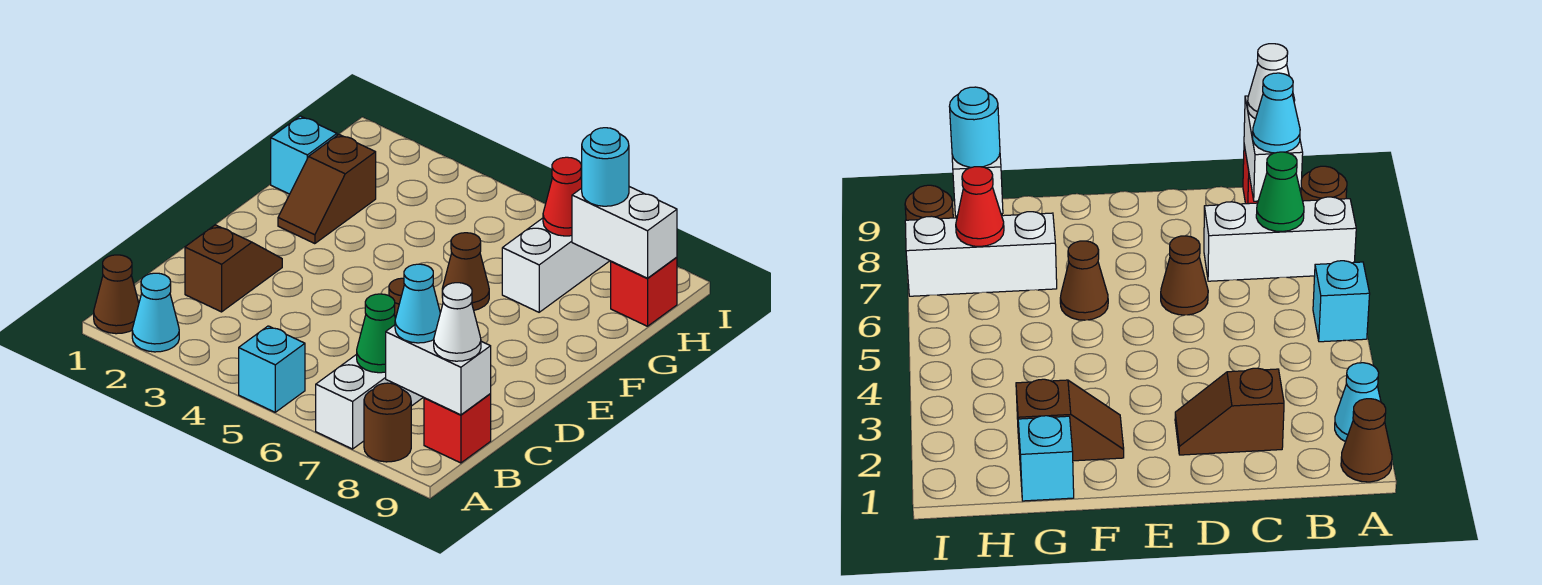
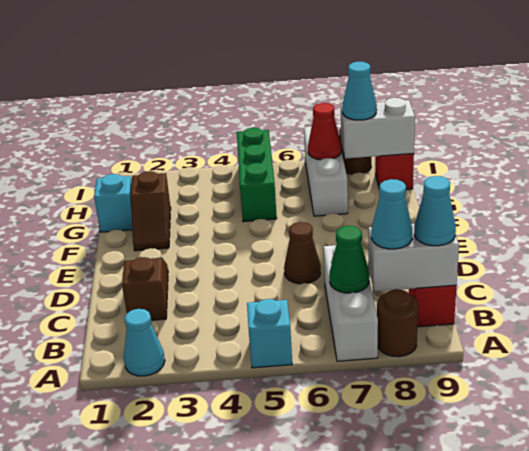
brown 1x1 cone [94,255,139,334] -> none
white 1x1 cone [434,283,481,361] -> cyan 1x1 cone [414,176,456,246]
brown 1x1 cone [442,233,489,310] -> none
none -> green 1x3 brick [237,128,277,222]
cyan 1x1 round brick [582,128,629,206] -> cyan 1x1 cone [342,62,377,120]

